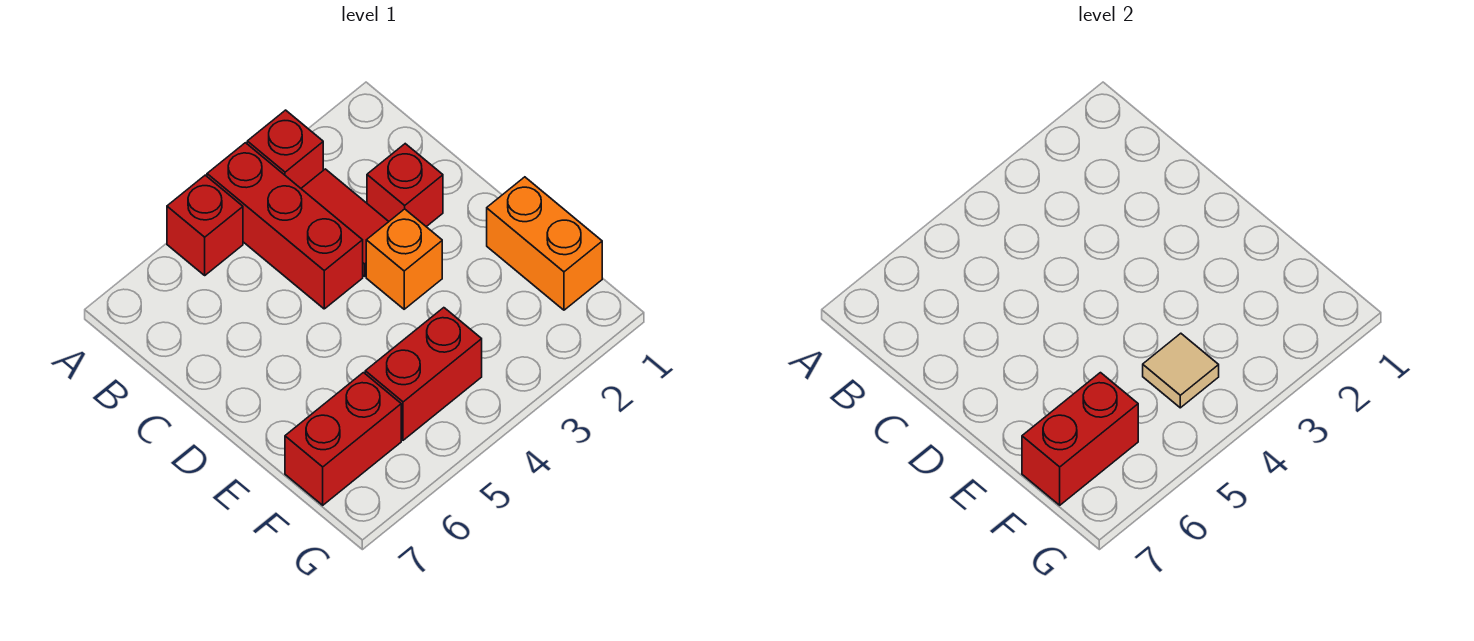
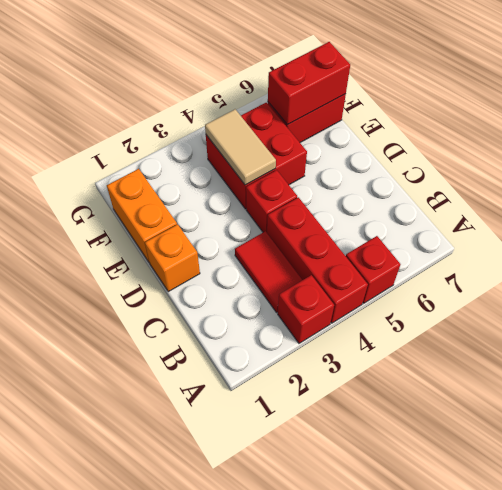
red 1x1 brick [367,144,443,227] -> red 1x1 brick moved to [246,170,297,232]
orange 1x1 brick [366,209,442,309] -> orange 1x1 brick moved to [145,224,200,292]
red 1x2 brick [365,308,482,440] -> red 2x2 brick [206,103,307,209]
tan 1x1 tile [1143,333,1219,408] -> tan 1x2 tile [205,109,276,185]

